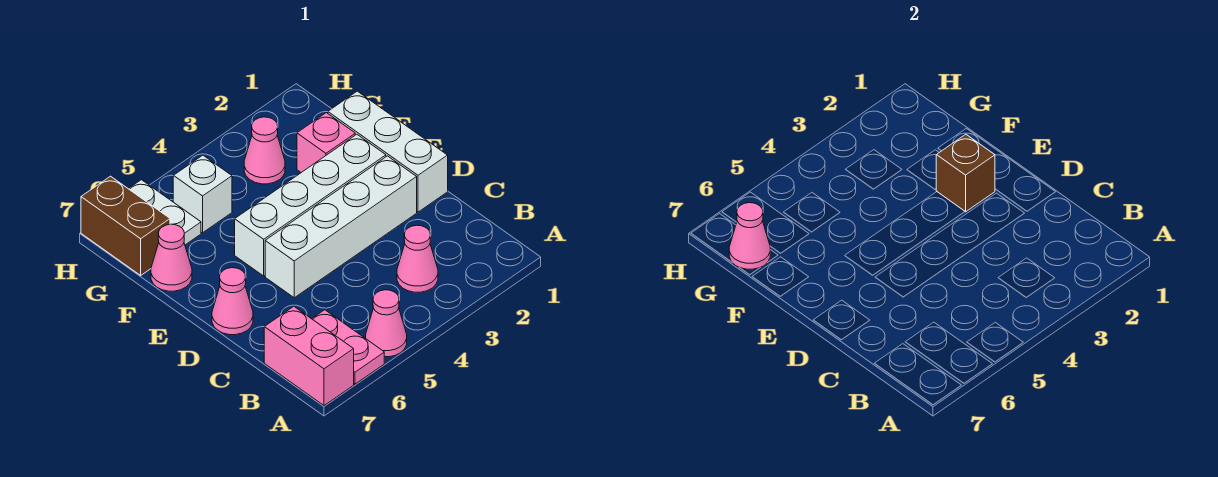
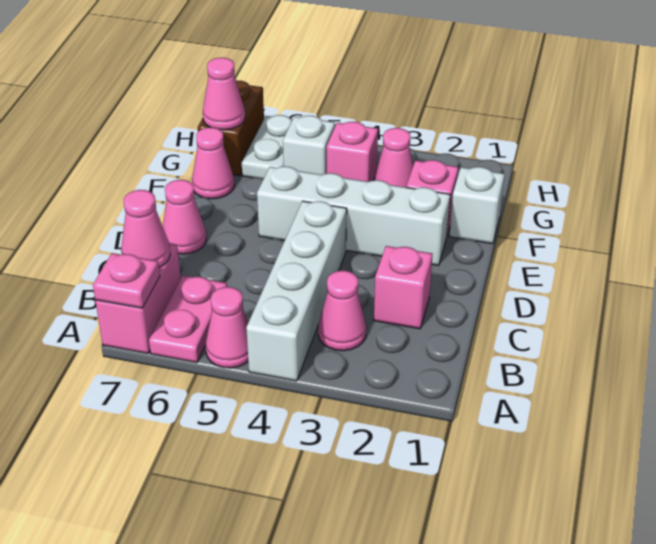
none -> pink 1x1 plate [93,253,160,308]
none -> pink 1x1 cone [121,190,170,268]
none -> pink 1x1 brick [374,246,433,329]
white 1x3 brick [328,91,448,212] -> white 1x1 brick [449,167,504,244]
white 1x4 brick [265,156,417,298] -> white 1x4 brick turned to [246,201,347,381]
brown 1x1 brick [936,134,995,212] -> none
none -> pink 1x1 brick [327,122,378,182]

